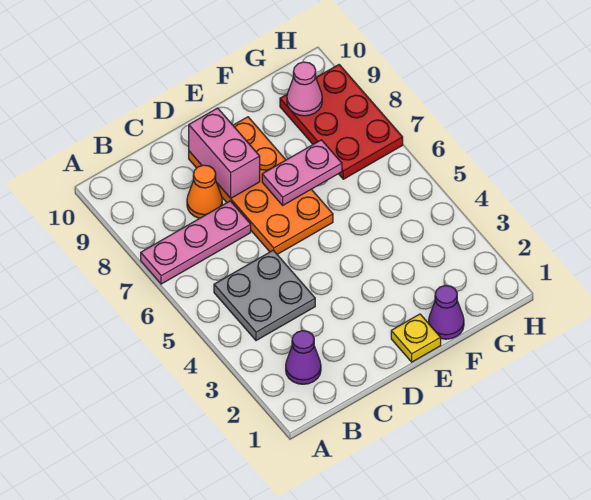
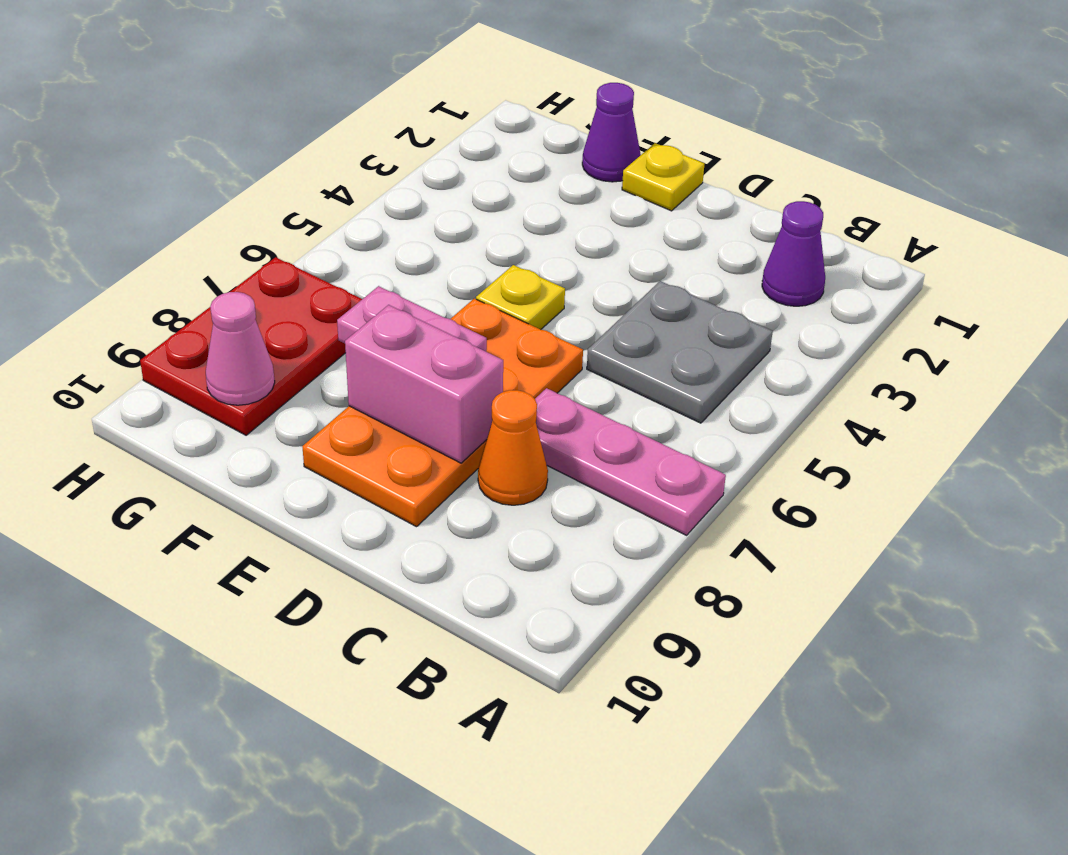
pink 1x2 brick [189,108,260,198] -> pink 1x2 brick turned to [345,305,503,463]
none -> yellow 1x1 plate [476,265,565,330]

